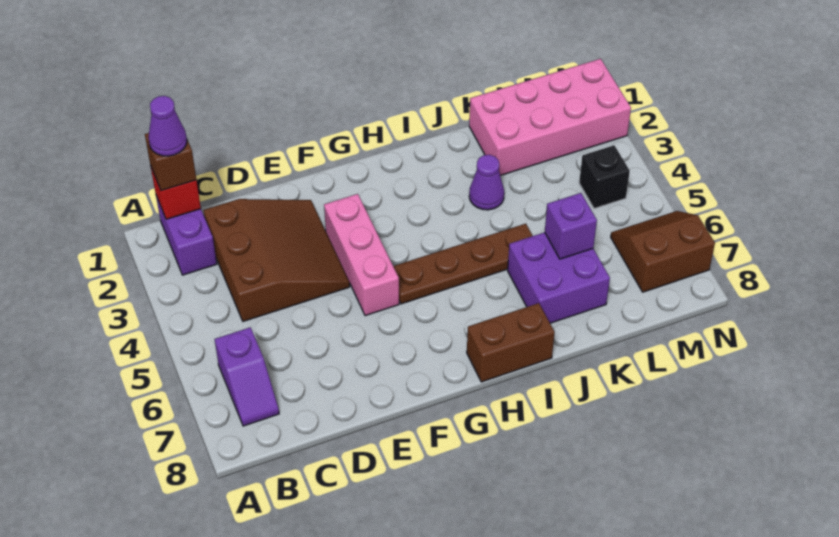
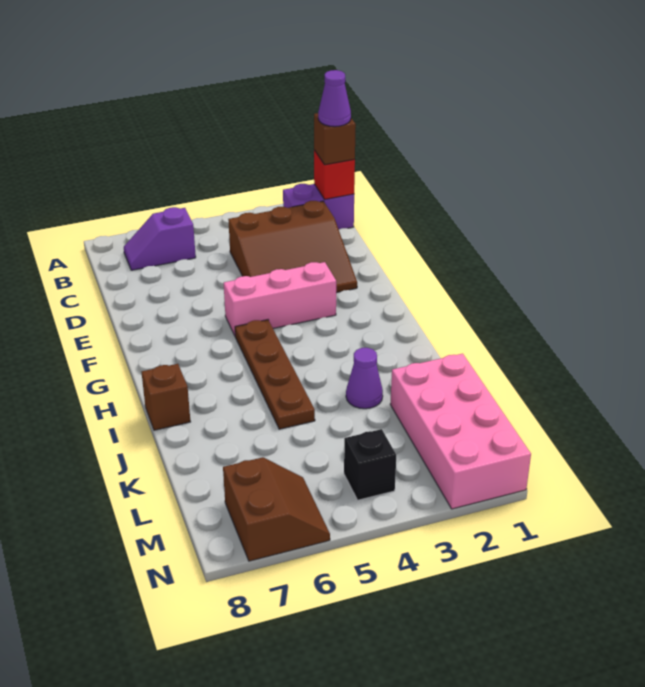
brown 1x2 brick [467,303,555,382] -> brown 1x1 brick [142,364,190,430]
purple 2x2 brick [508,232,610,323] -> none
purple 1x1 brick [545,193,597,259] -> none

